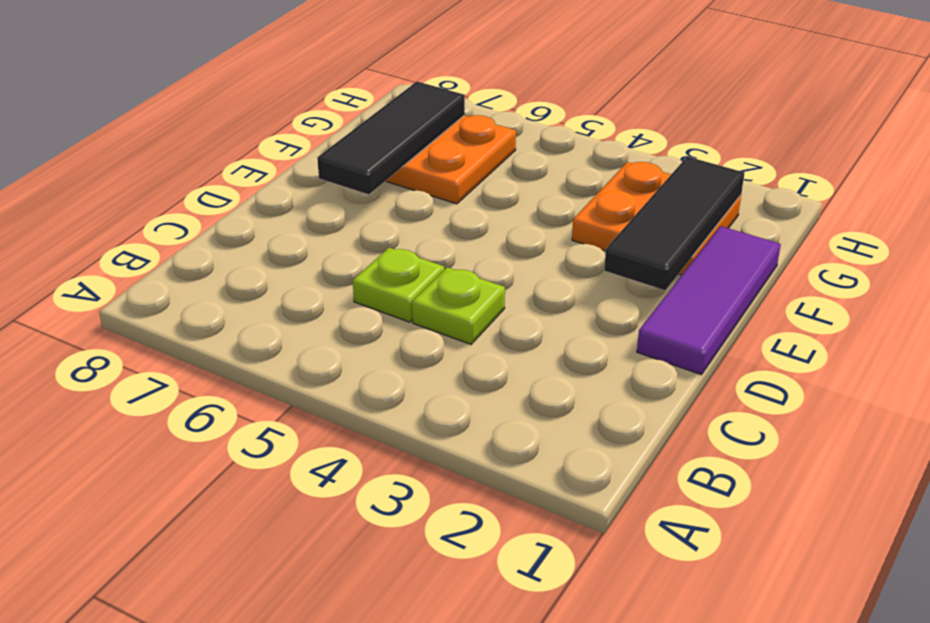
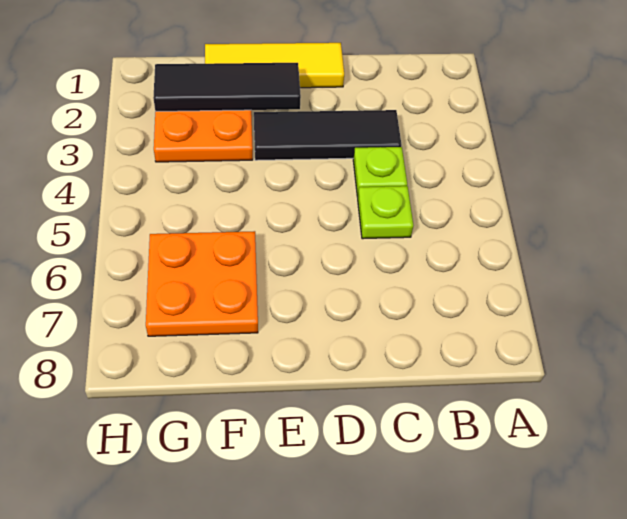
purple 1x3 tile [637,226,781,375] -> yellow 1x3 tile [205,43,344,88]
black 1x3 tile [317,82,465,195] -> black 1x3 tile moved to [254,110,402,160]

